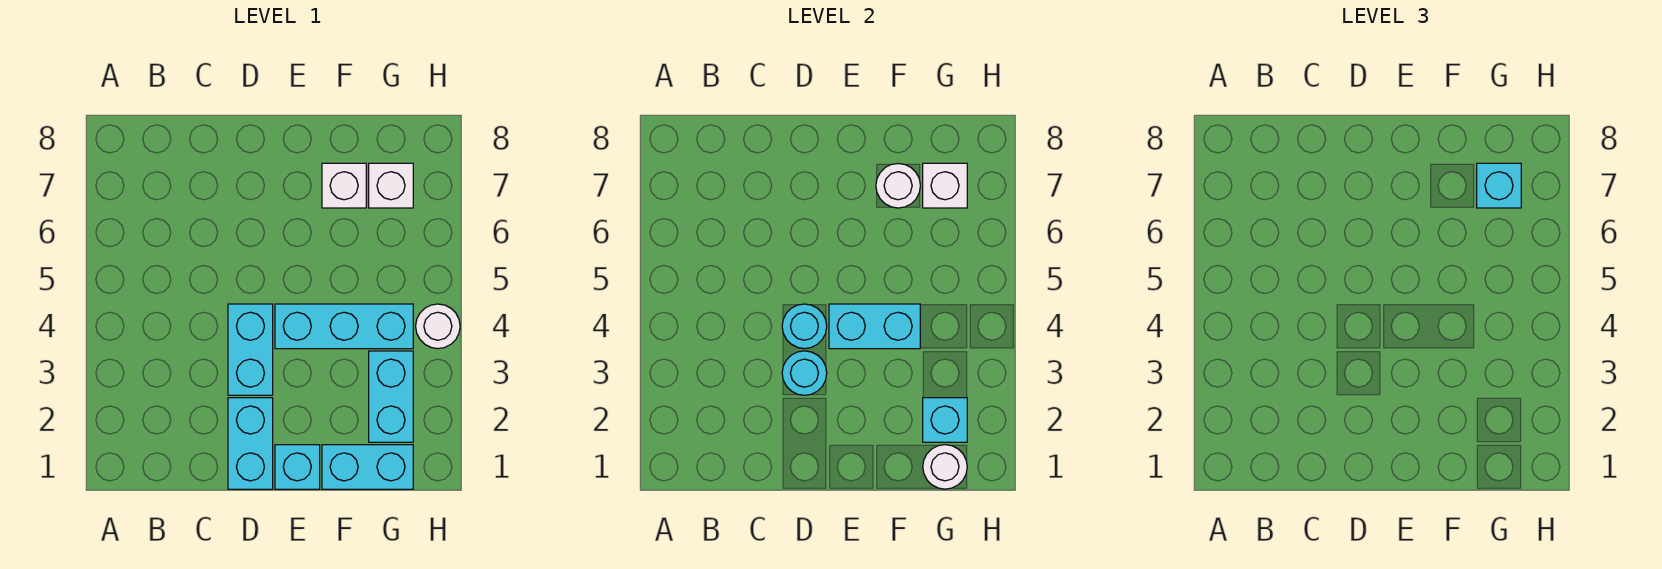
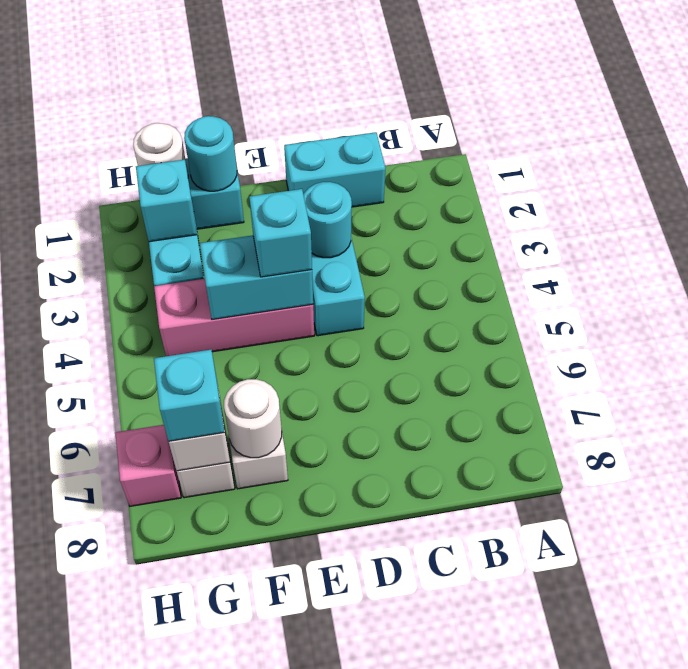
cyan 1x2 brick [228,398,273,489] -> cyan 1x2 brick turned to [284,132,385,207]
cyan 1x1 round brick [782,304,827,349] -> cyan 1x1 round brick moved to [184,116,237,191]
cyan 1x1 brick [275,445,320,489] -> cyan 1x1 brick moved to [249,189,312,277]
cyan 1x3 brick [275,304,413,349] -> pink 1x3 brick [154,279,314,356]
white 1x1 round brick [416,304,460,349] -> none
none -> pink 1x1 brick [115,425,181,506]

